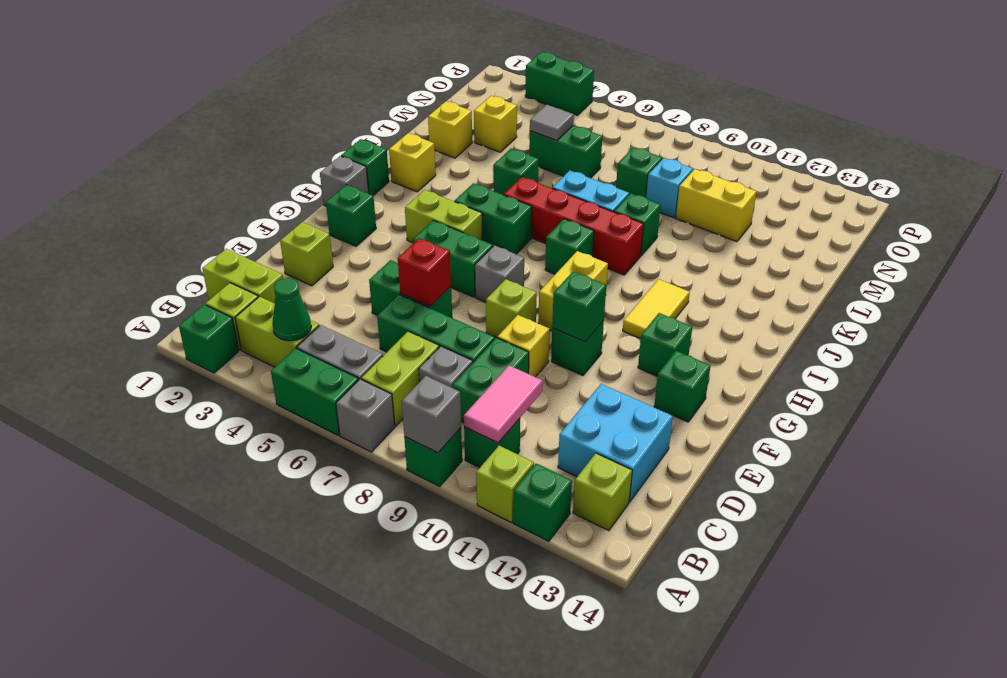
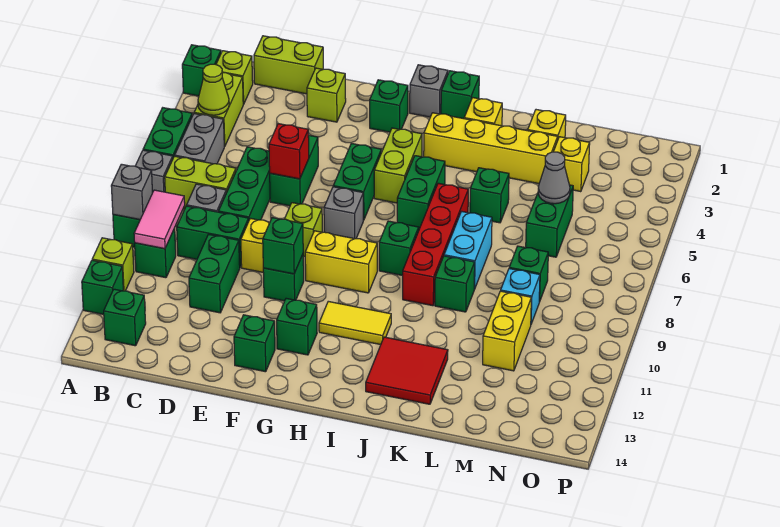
green 1x1 cone [272,278,311,341] -> lime 1x1 cone [198,64,229,115]
pink 1x2 tile [464,365,543,443] -> pink 1x2 tile turned to [134,190,185,249]
lime 1x1 brick [573,453,632,531] -> green 1x1 brick [104,289,146,346]
lime 1x2 brick [202,249,283,303] -> lime 1x2 brick turned to [254,36,323,94]
cyan 2x2 brick [558,384,673,502] -> none
none -> yellow 1x4 brick [424,113,558,184]
none -> red 2x2 tile [366,337,448,404]
grey 1x1 tile [530,105,574,141] -> grey 1x1 cone [538,152,570,204]
green 1x2 brick [525,52,594,115] -> green 1x2 brick moved to [189,234,240,313]

